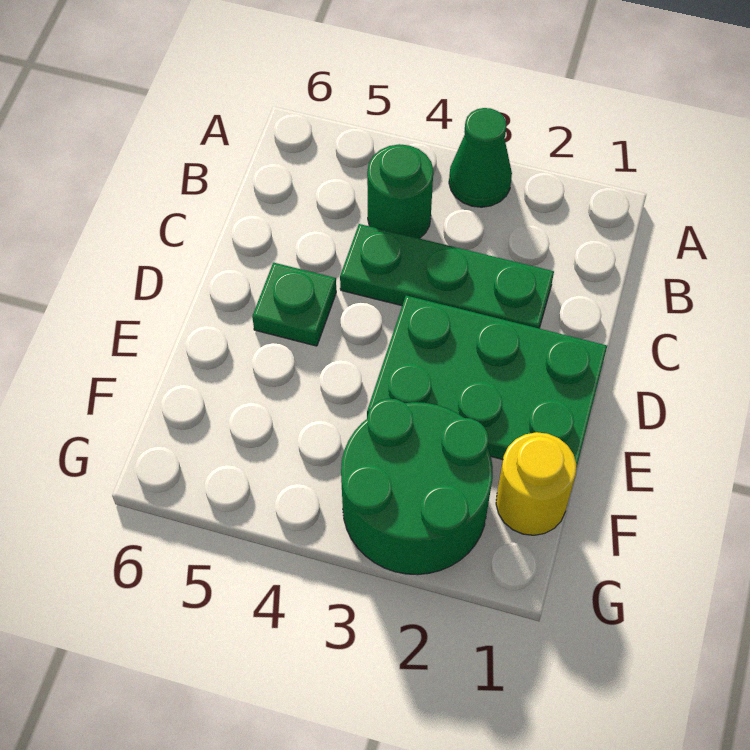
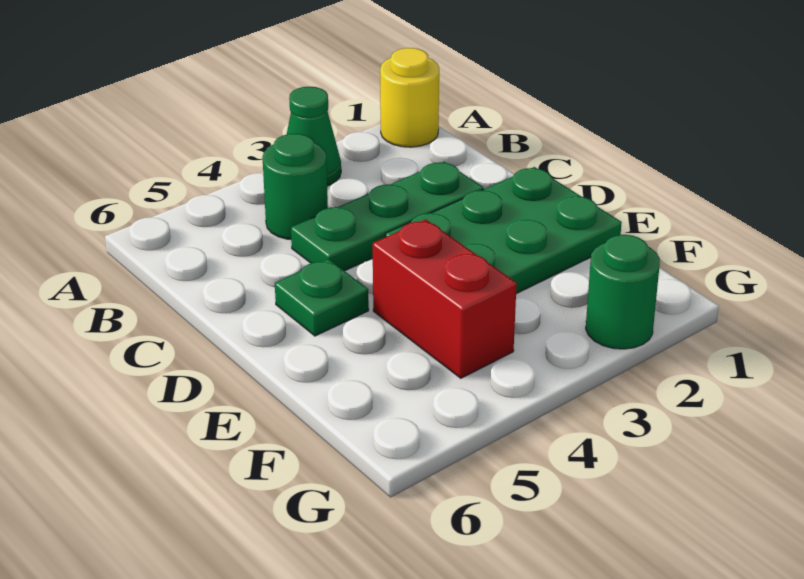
none -> red 1x2 brick [373,219,517,378]
yellow 1x1 round brick [496,432,576,535] -> yellow 1x1 round brick moved to [380,48,439,147]
green 2x2 round brick [341,399,493,575] -> green 1x1 round brick [586,235,660,349]

